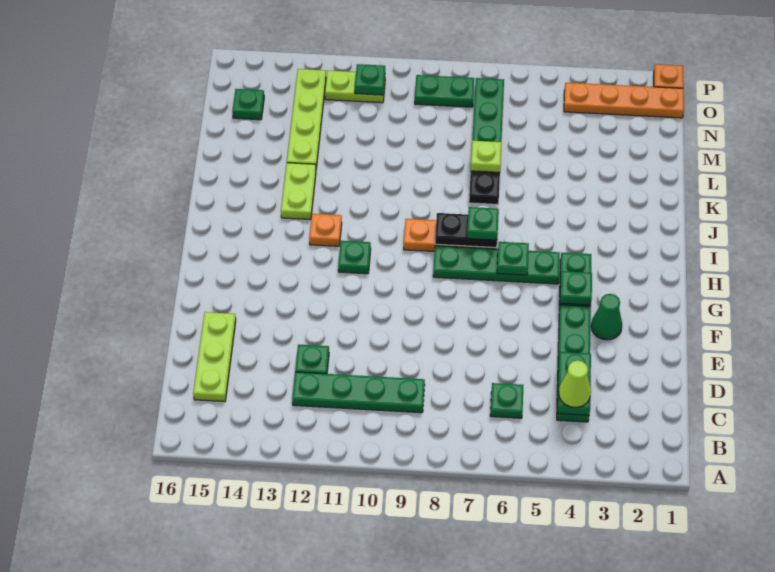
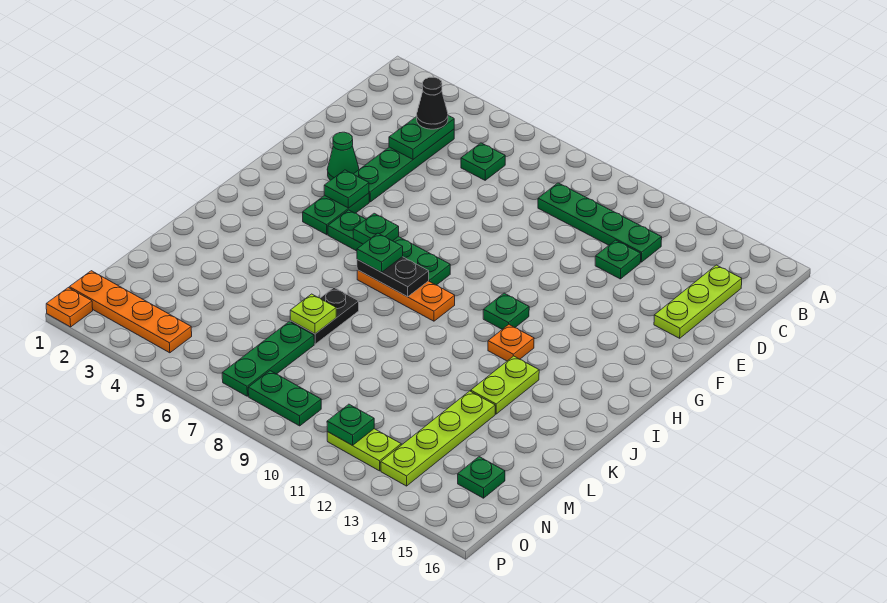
lime 1x1 cone [559,360,591,407] -> black 1x1 cone [417,77,448,129]

